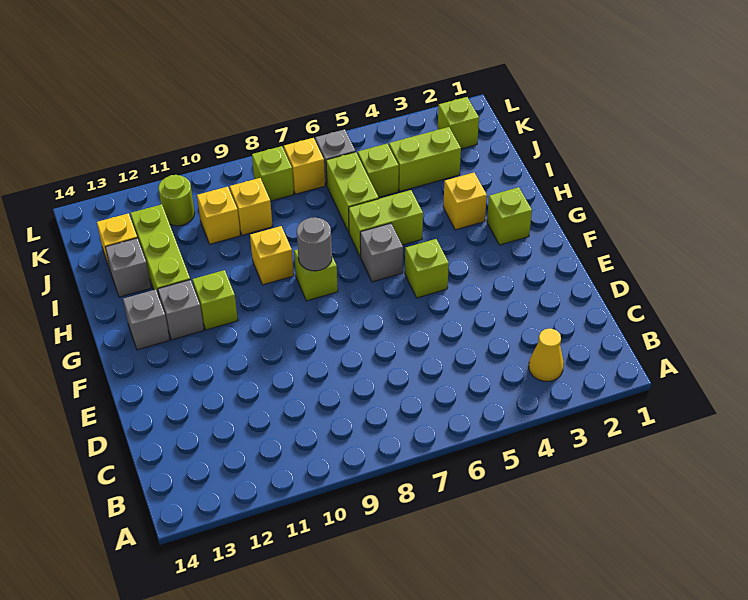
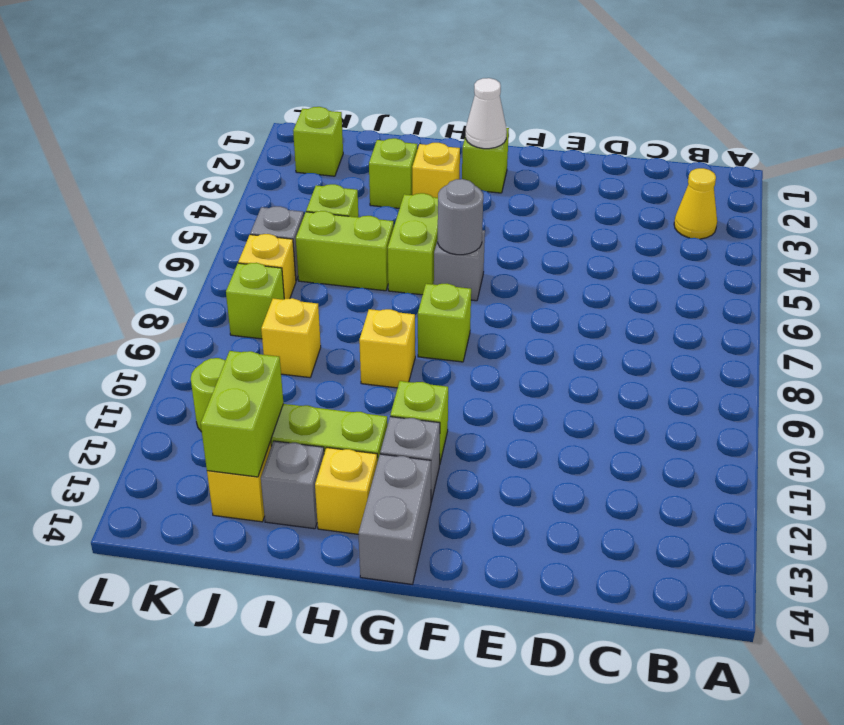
lime 1x1 brick [405,239,449,298] -> lime 1x1 brick moved to [369,138,417,208]
none -> white 1x1 cone [466,78,507,149]
grey 1x1 round brick [297,217,332,271] -> grey 1x1 round brick moved to [438,179,483,255]
grey 1x1 brick [123,290,170,350] -> grey 1x2 brick [358,454,431,584]
lime 1x2 brick [389,127,461,191] -> lime 1x2 brick moved to [201,351,283,477]
yellow 1x1 brick [197,187,240,244] -> yellow 1x1 brick moved to [315,448,377,534]

